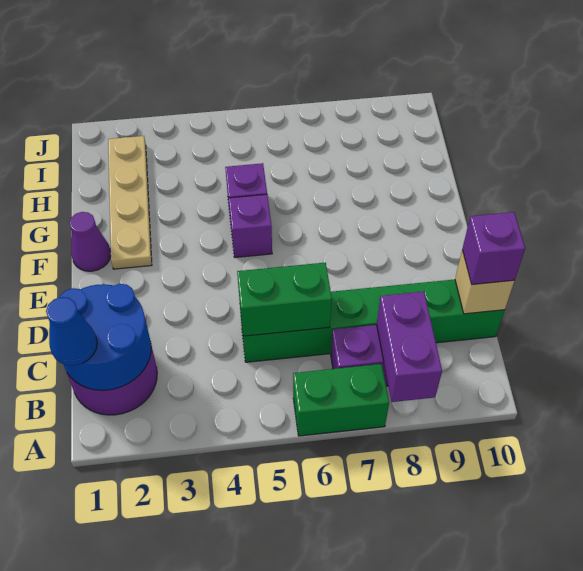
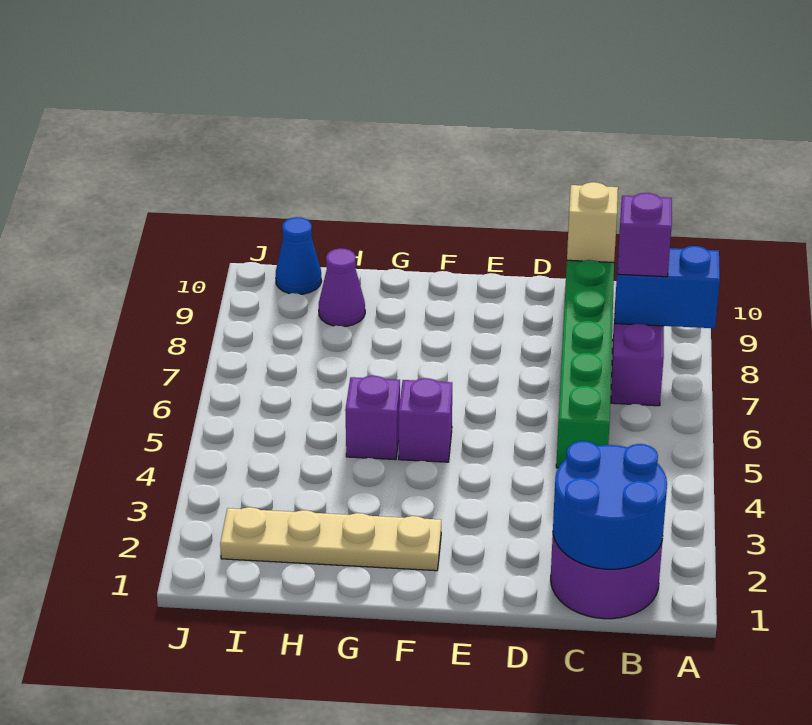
green 1x2 brick [293,364,389,436] -> none
purple 1x2 brick [377,292,442,402] -> blue 1x2 brick [615,246,720,328]
blue 1x1 cone [46,297,97,365] -> blue 1x1 cone moved to [276,217,322,294]
green 1x2 brick [237,263,332,336] -> none
purple 1x1 brick [462,212,525,285] -> purple 1x1 brick moved to [618,193,672,277]
purple 1x1 cone [69,212,111,271] -> purple 1x1 cone moved to [319,248,365,327]

